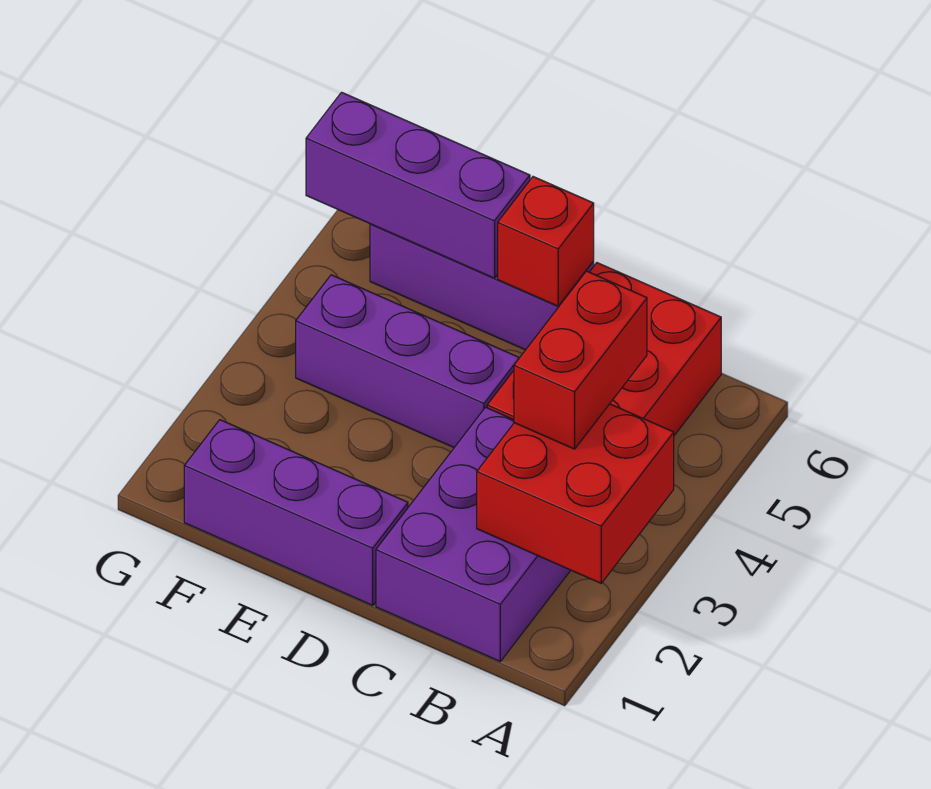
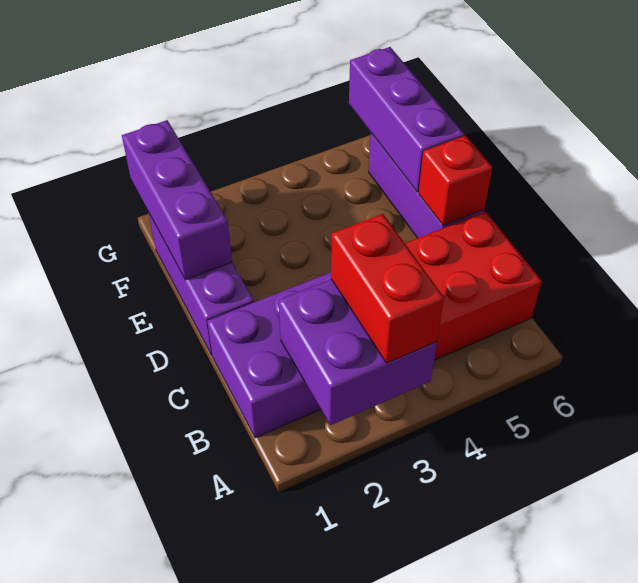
red 2x2 brick [477,404,674,583] -> purple 2x2 brick [279,279,437,425]
red 1x2 brick [514,271,647,449] -> red 1x2 brick turned to [331,214,444,363]
purple 1x3 brick [296,275,519,447] -> purple 1x3 brick moved to [122,120,232,280]

